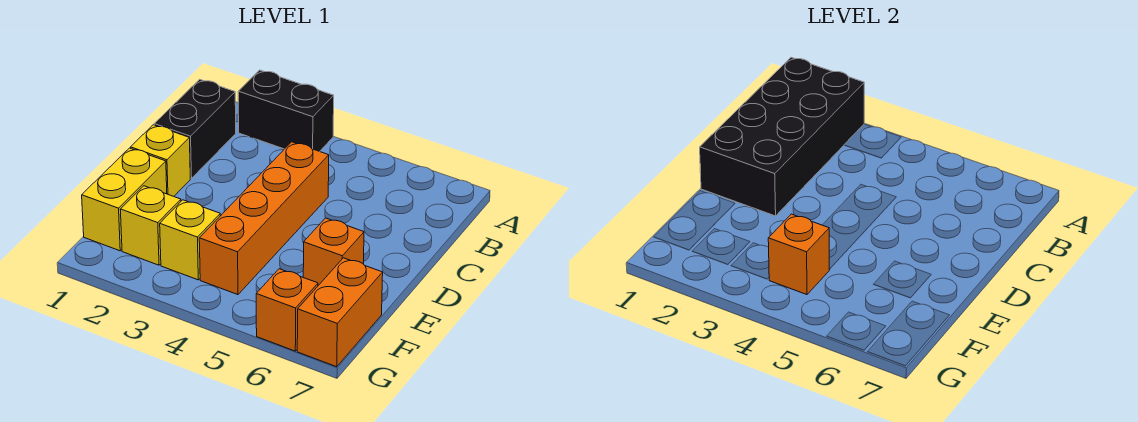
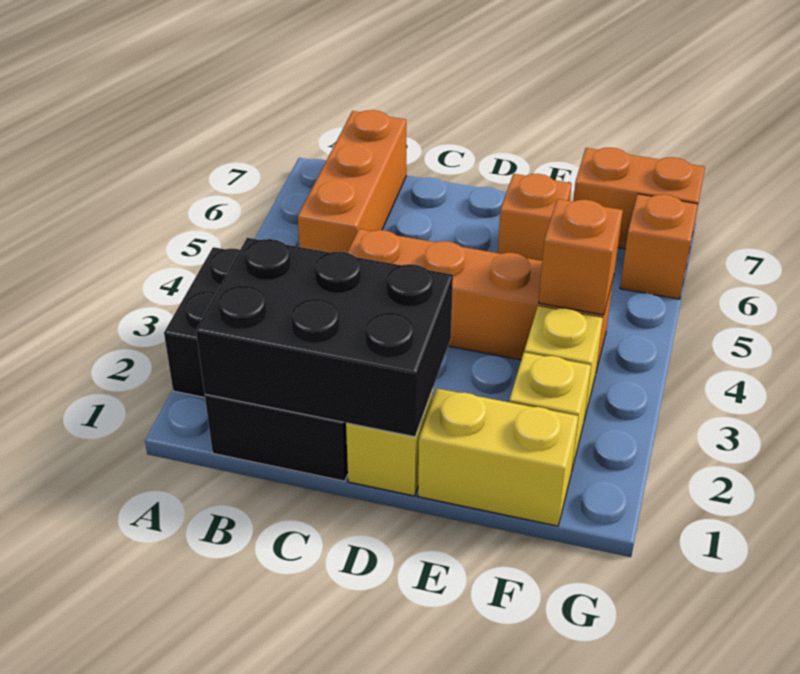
black 2x4 brick [700,57,864,216] -> black 2x3 brick [196,238,453,437]
none -> orange 1x3 brick [298,110,406,253]

